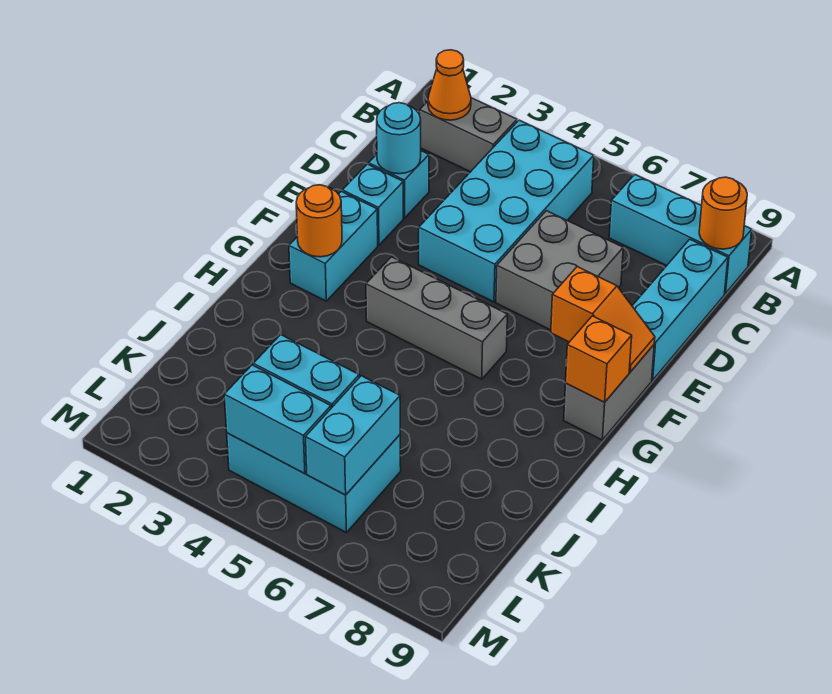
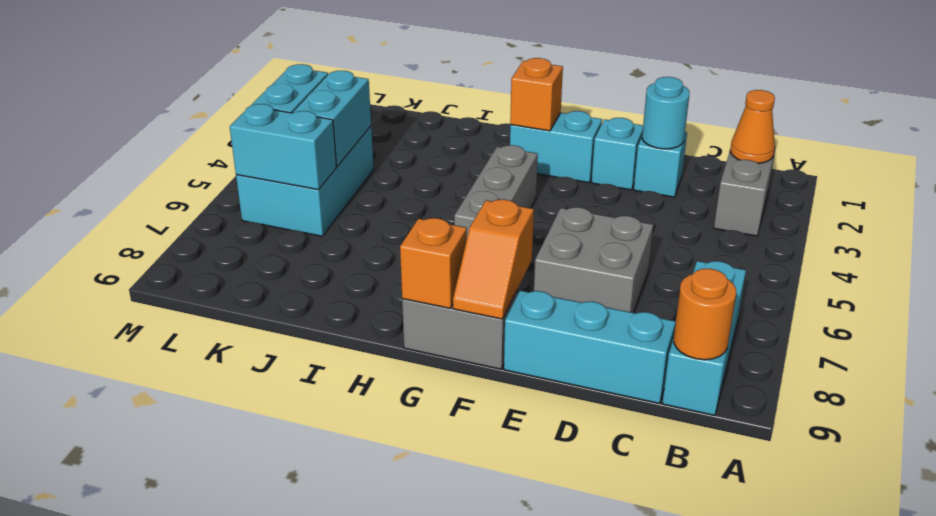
cyan 2x4 brick [419,120,594,302] -> none
orange 1x1 round brick [296,185,342,257] -> orange 1x1 brick [510,58,563,131]

